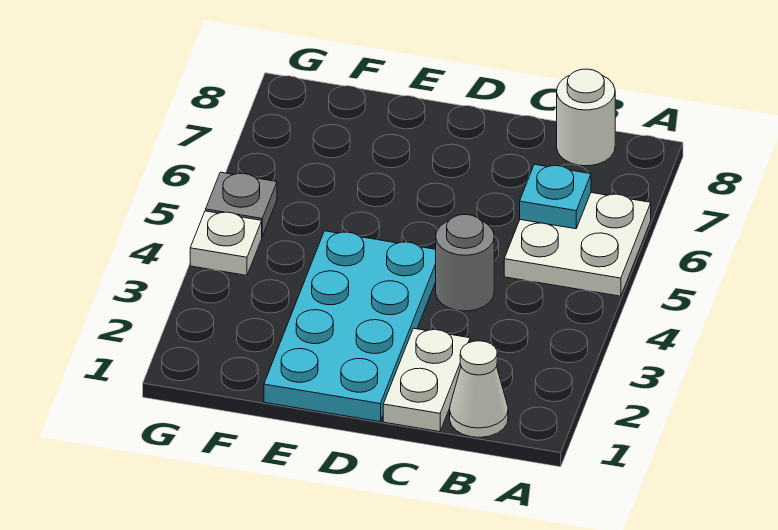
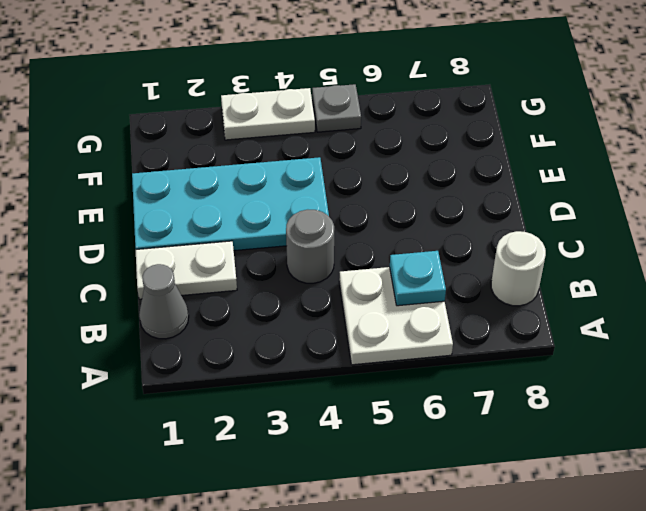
white 1x1 cone [450,341,508,437] -> grey 1x1 cone [139,264,189,339]
white 1x1 plate [190,211,262,275] -> white 1x2 plate [221,88,315,140]

